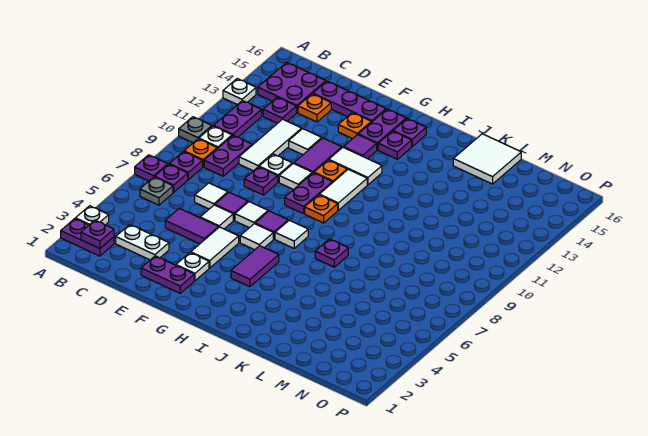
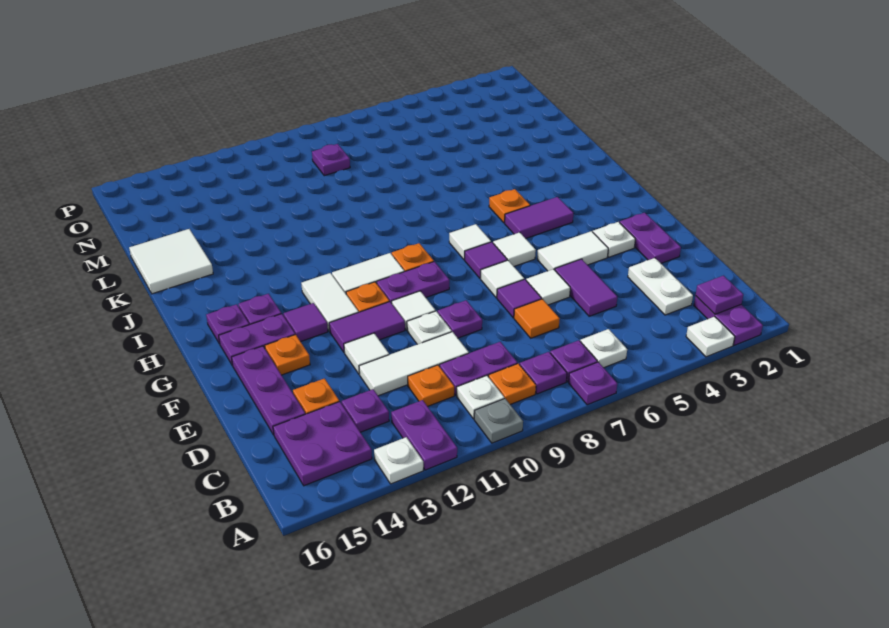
grey 1x1 plate [140,177,173,205] -> white 1x1 plate [580,329,627,368]
purple 1x2 plate [214,101,262,137] -> purple 1x2 plate turned to [391,400,457,470]
none -> orange 1x1 plate [408,365,454,406]
white 1x1 tile [195,183,228,209] -> orange 1x1 tile [514,299,560,338]
none -> orange 1x1 plate [489,189,530,223]
purple 1x1 plate [315,239,348,267] -> purple 1x1 plate moved to [312,144,350,176]

